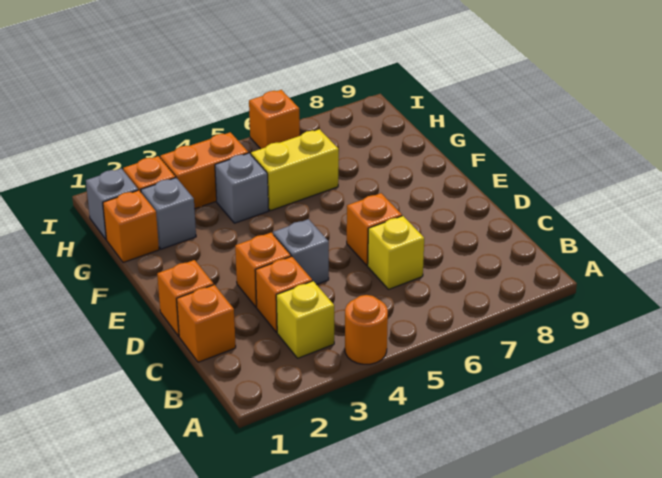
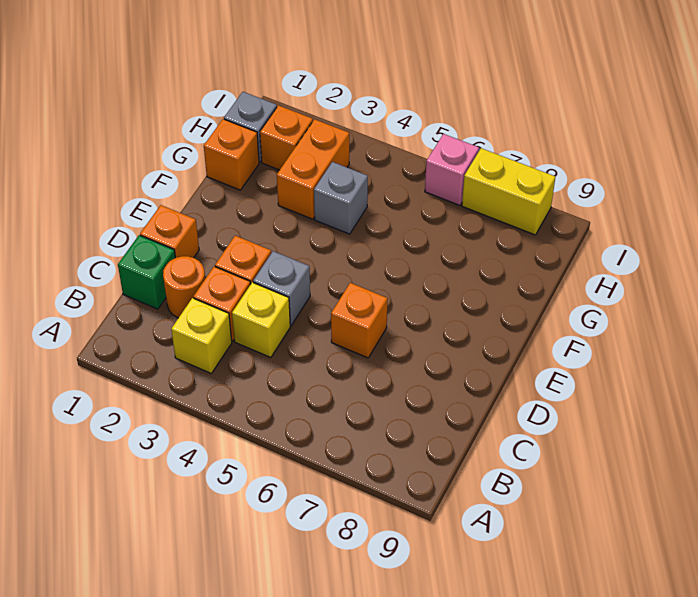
orange 1x1 round brick [345,295,388,364] -> orange 1x1 round brick moved to [163,256,205,318]
orange 1x1 brick [177,285,236,362] -> green 1x1 brick [118,235,175,309]
yellow 1x1 brick [368,216,424,289] -> yellow 1x1 brick moved to [232,282,290,358]
grey 1x1 brick [141,178,196,249] -> none
yellow 1x2 brick [251,129,339,211] -> yellow 1x2 brick moved to [462,148,555,235]
orange 1x2 brick [160,132,248,209] -> orange 1x2 brick turned to [277,119,349,219]
orange 1x1 brick [249,90,300,149] -> pink 1x1 brick [425,134,479,205]

